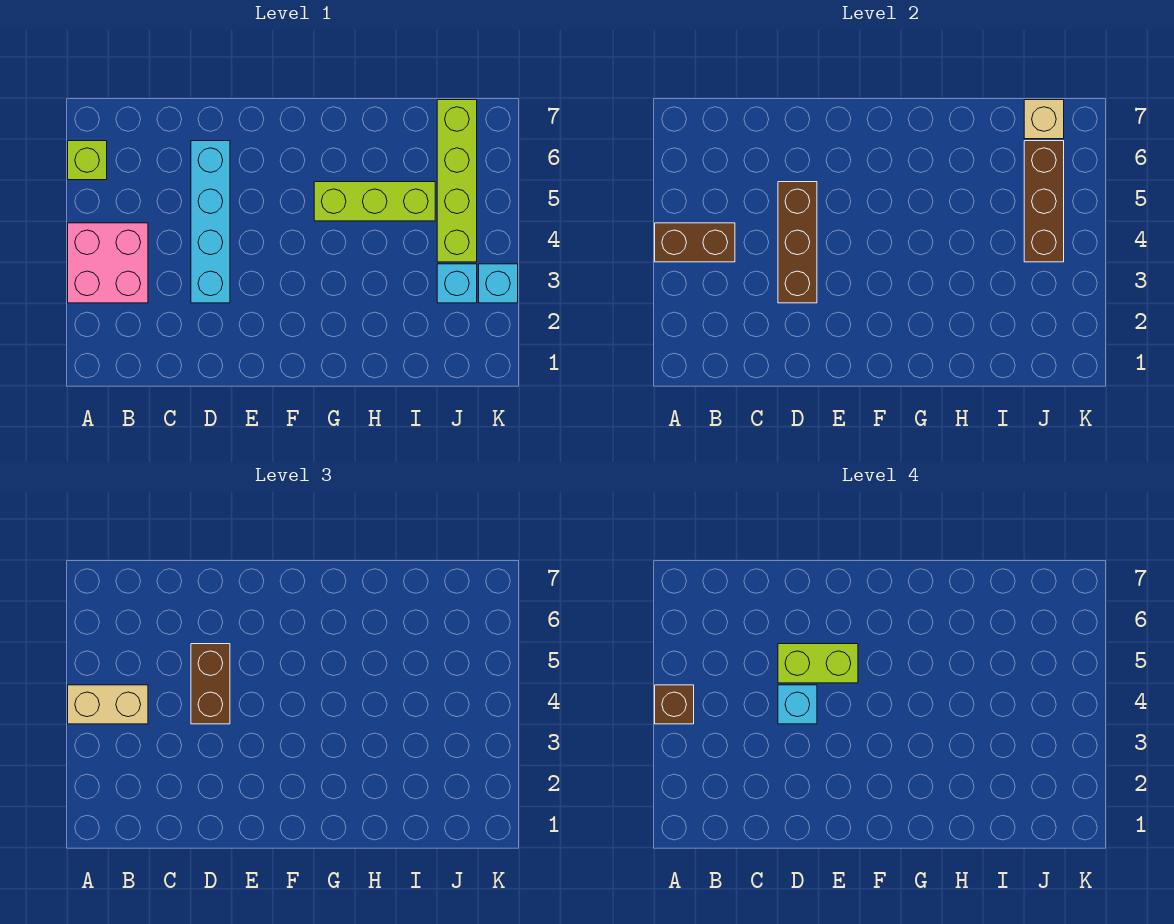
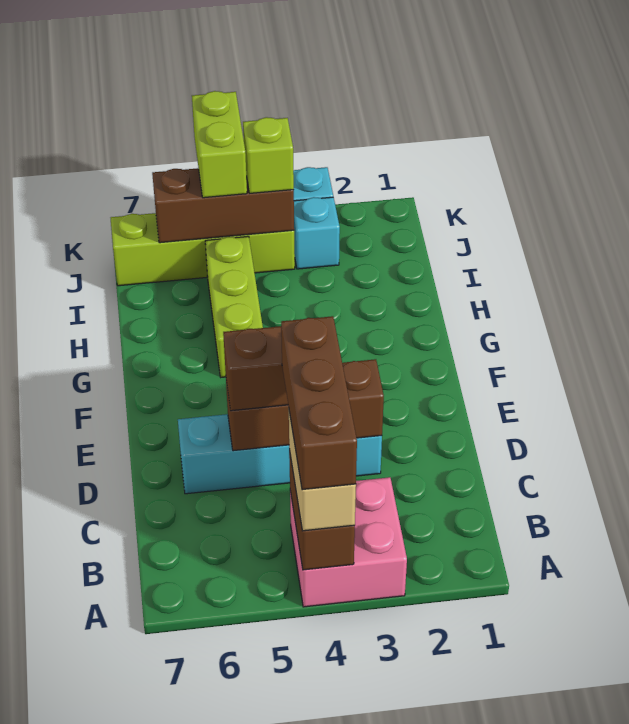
brown 1x1 brick [655,685,694,724] -> brown 1x3 brick [281,316,357,490]
lime 1x1 brick [68,141,107,180] -> lime 1x1 brick moved to [243,117,294,193]
cyan 1x1 brick [778,685,817,724] -> none
lime 1x2 brick [778,644,858,683] -> lime 1x2 brick moved to [192,91,247,198]
tan 1x1 brick [1024,100,1064,139] -> none

